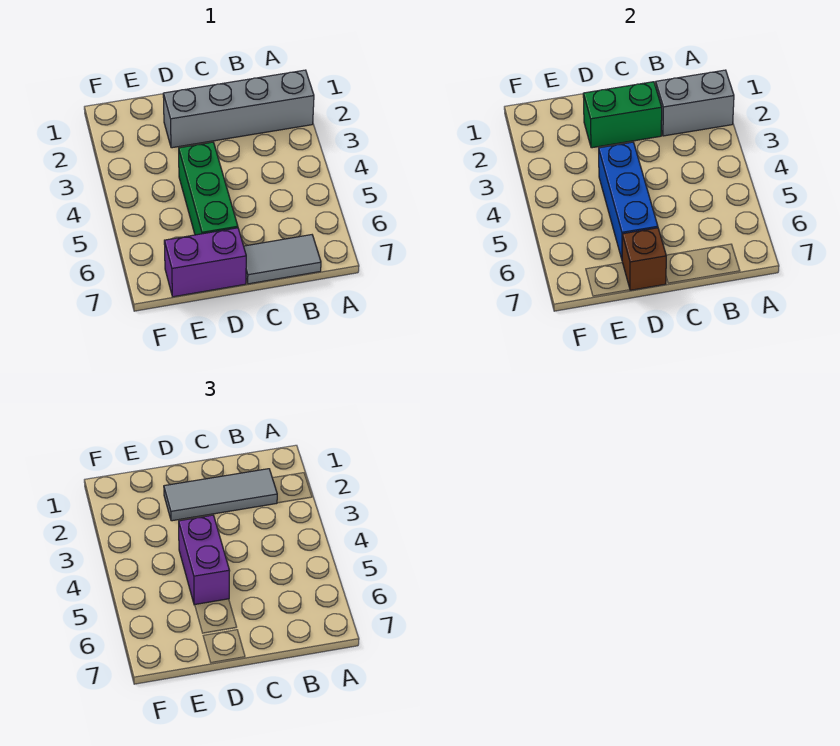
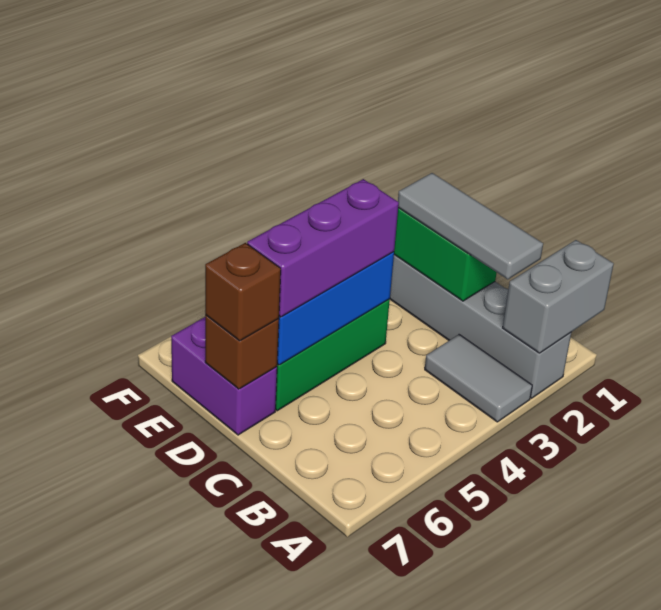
grey 1x2 brick [656,70,734,136] -> grey 1x2 brick turned to [503,240,614,353]
grey 1x2 tile [244,235,321,284] -> grey 1x2 tile moved to [425,335,532,422]
purple 1x2 brick [179,515,230,605] -> purple 1x3 brick [247,179,399,317]
none -> brown 1x1 brick [205,243,281,341]

